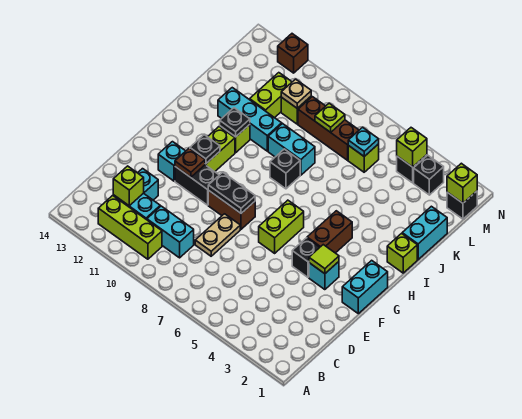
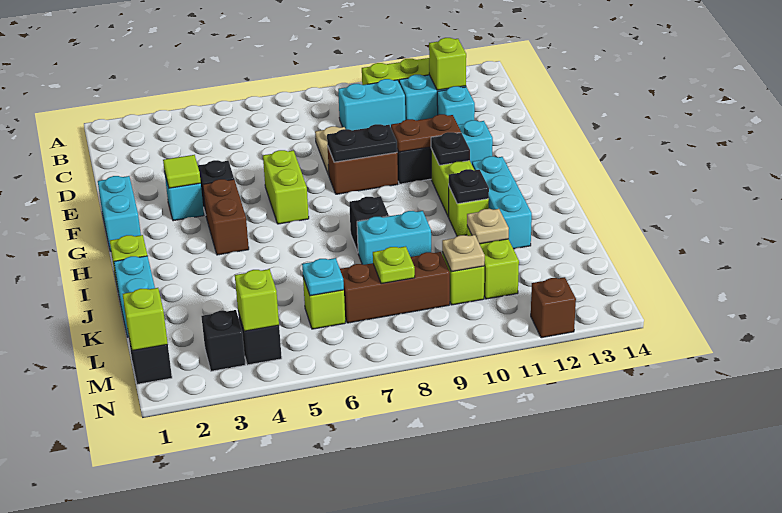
brown 1x1 plate [175,148,205,177] -> brown 1x2 plate [391,114,461,152]
cyan 1x3 brick [218,88,282,151] -> cyan 1x3 brick turned to [472,156,532,249]
none -> tan 1x1 plate [467,209,509,244]

